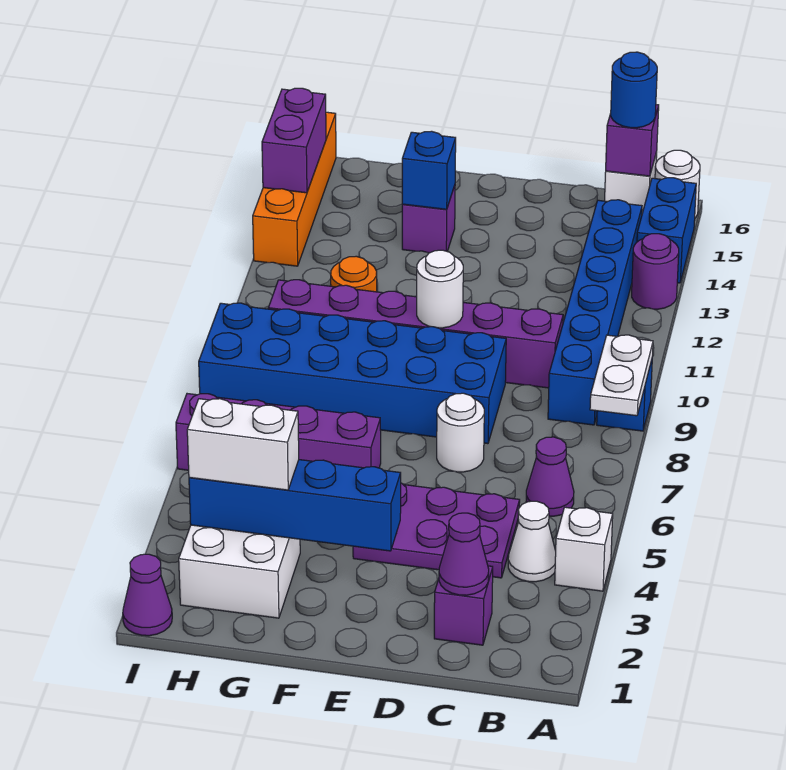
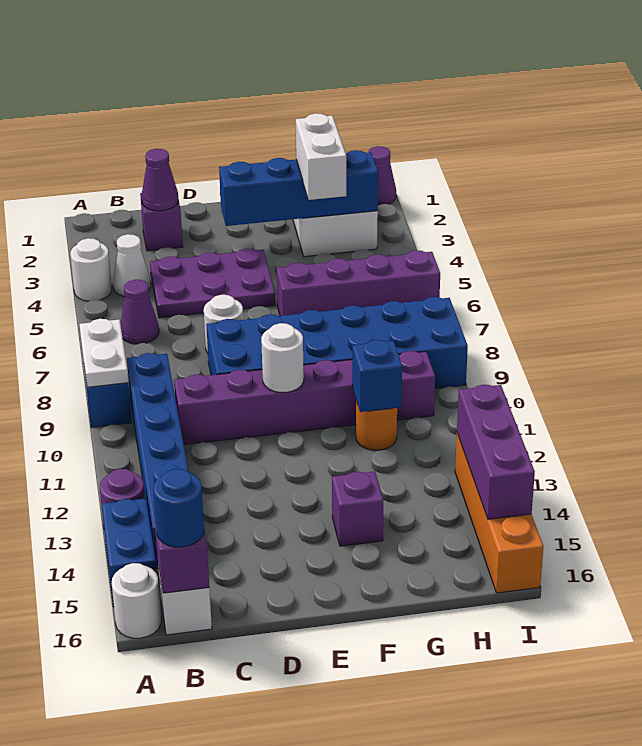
white 1x1 brick [555,507,613,591] -> white 1x1 round brick [70,238,112,301]
blue 1x1 brick [402,131,456,209] -> blue 1x1 brick moved to [352,340,402,412]
white 1x2 brick [187,399,299,490] -> white 1x2 brick turned to [296,113,346,200]
purple 1x2 brick [262,88,326,193] -> purple 1x3 brick [457,385,535,519]

